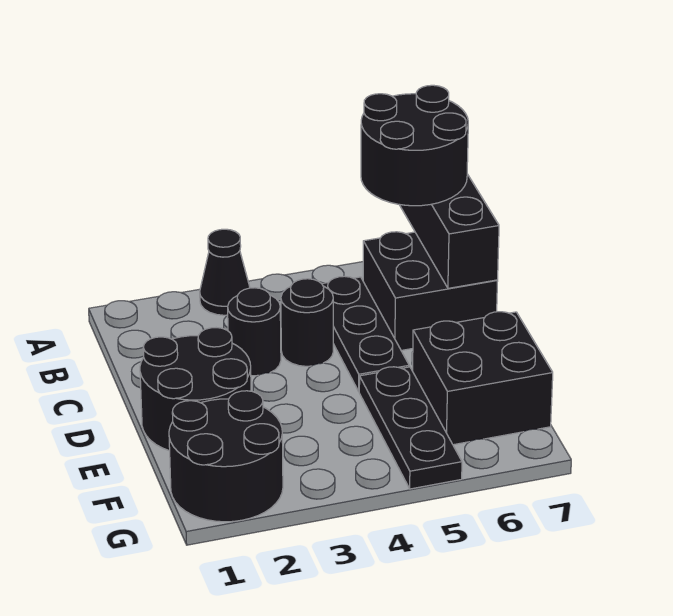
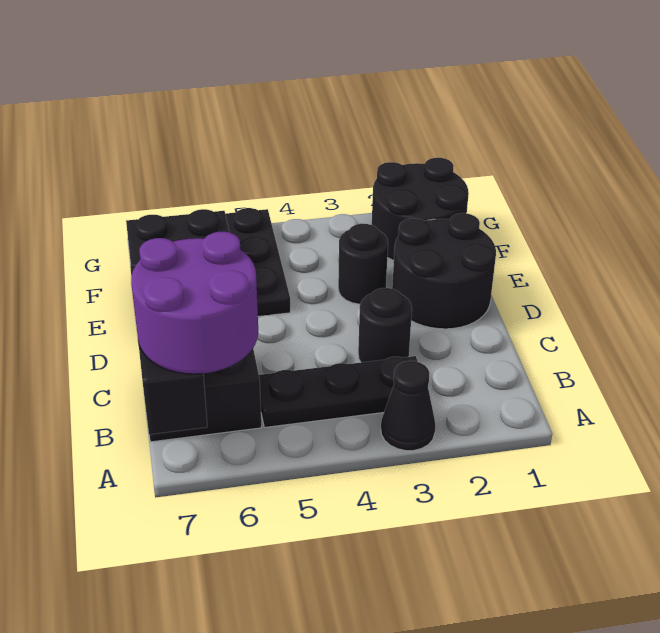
black 2x2 round brick [361,85,468,206] -> purple 2x2 round brick [131,232,258,374]
black 1x3 plate [322,276,409,391] -> black 1x3 plate turned to [259,356,418,428]
black 1x1 round brick [281,279,333,366] -> black 1x1 round brick moved to [338,224,388,304]

